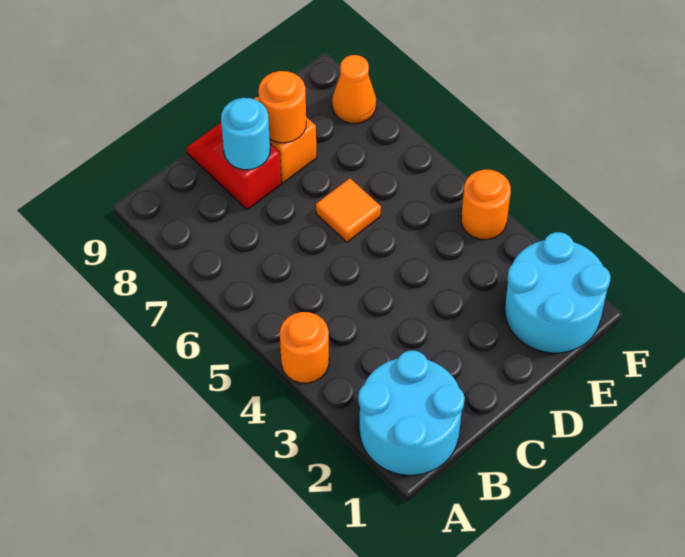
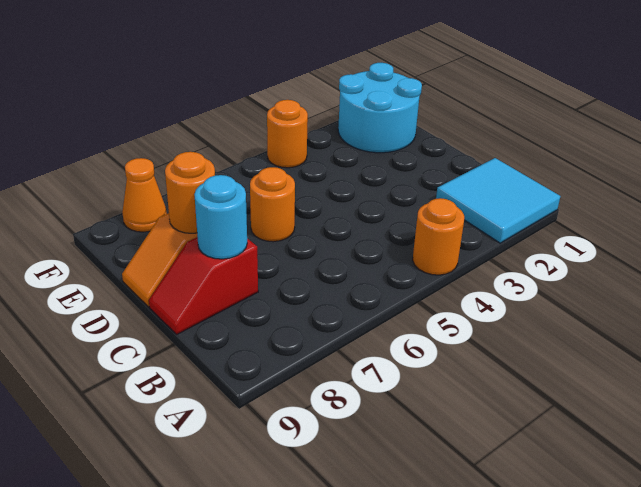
cyan 2x2 round brick [358,350,465,475] -> cyan 2x2 tile [436,158,560,243]
orange 1x1 tile [316,178,381,242] -> orange 1x1 round brick [250,167,295,242]

